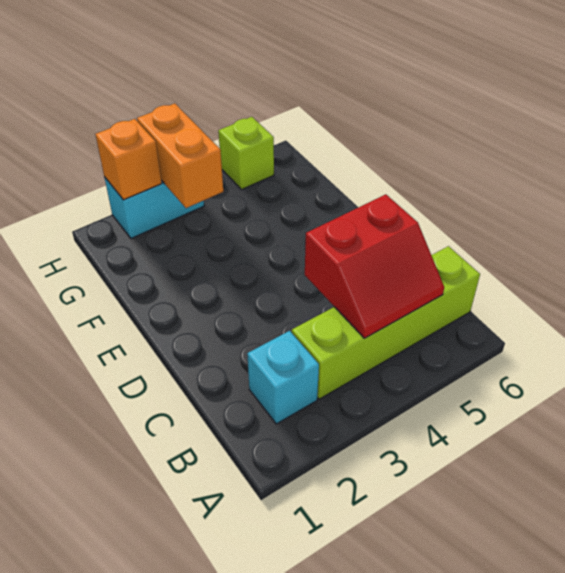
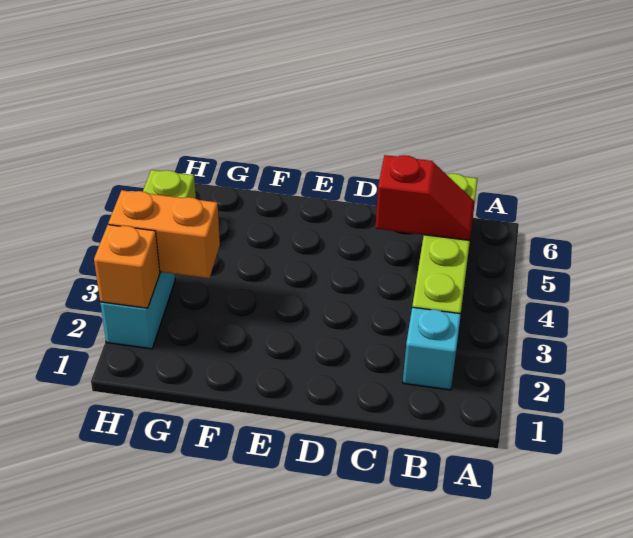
red 2x2 slope [305,194,444,338] -> red 1x2 slope [376,155,475,240]

